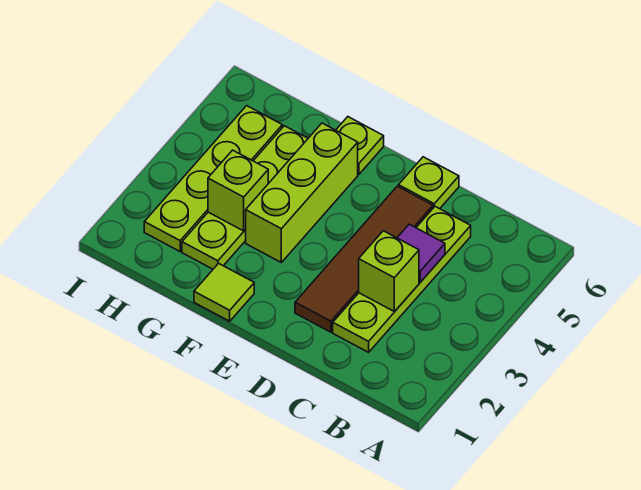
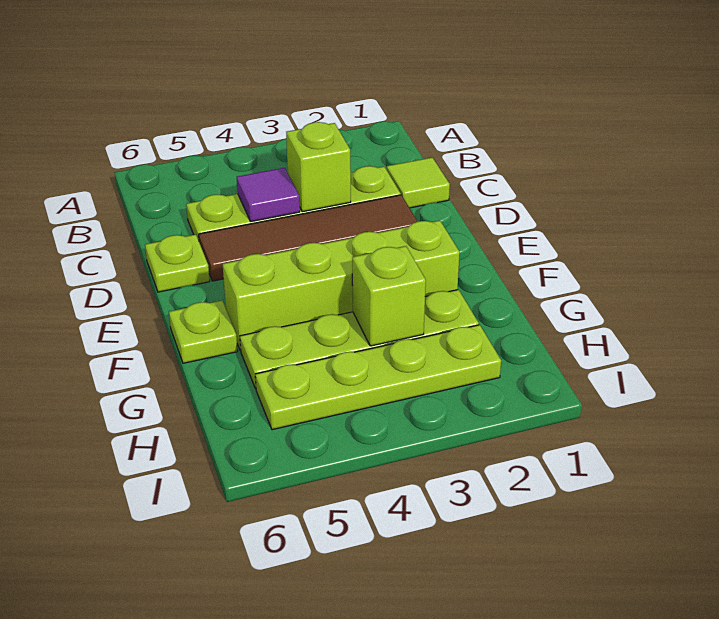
lime 1x1 tile [194,263,254,321] -> lime 1x1 tile moved to [387,158,450,208]
lime 1x3 brick [245,123,358,262] -> lime 1x4 brick [223,220,460,351]

